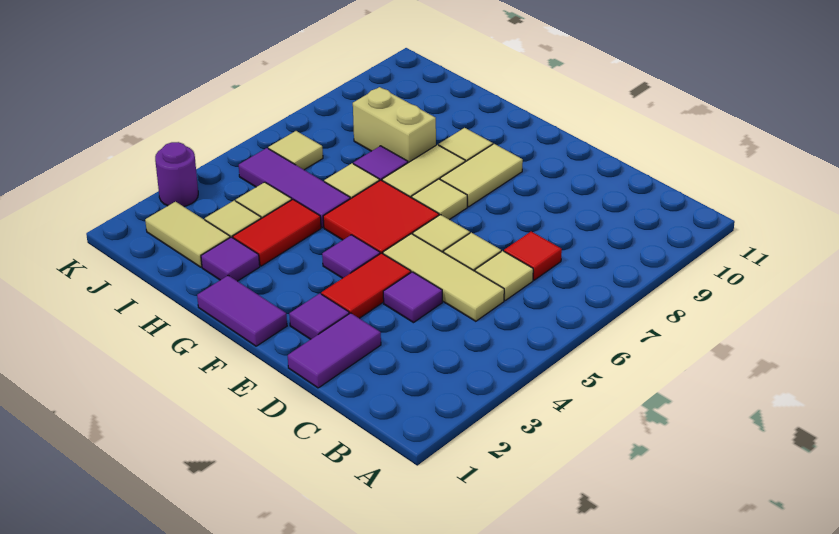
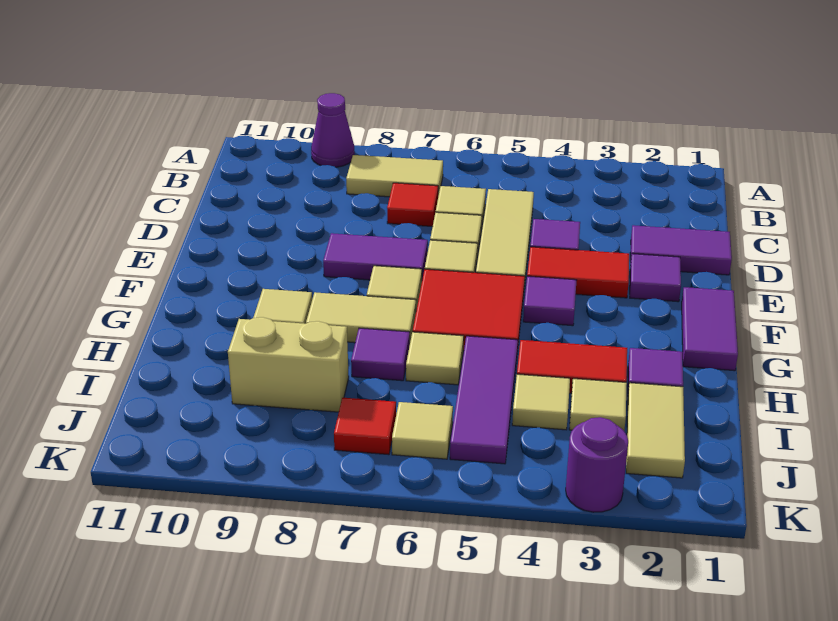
none -> purple 1x1 cone [311,93,355,167]
none -> purple 1x2 tile [323,233,428,280]
tan 1x2 tile [440,144,523,207] -> tan 1x2 tile moved to [346,155,443,197]
tan 1x2 brick [353,87,436,163] -> tan 1x2 brick turned to [228,317,349,412]
none -> red 1x1 tile [334,398,396,455]

